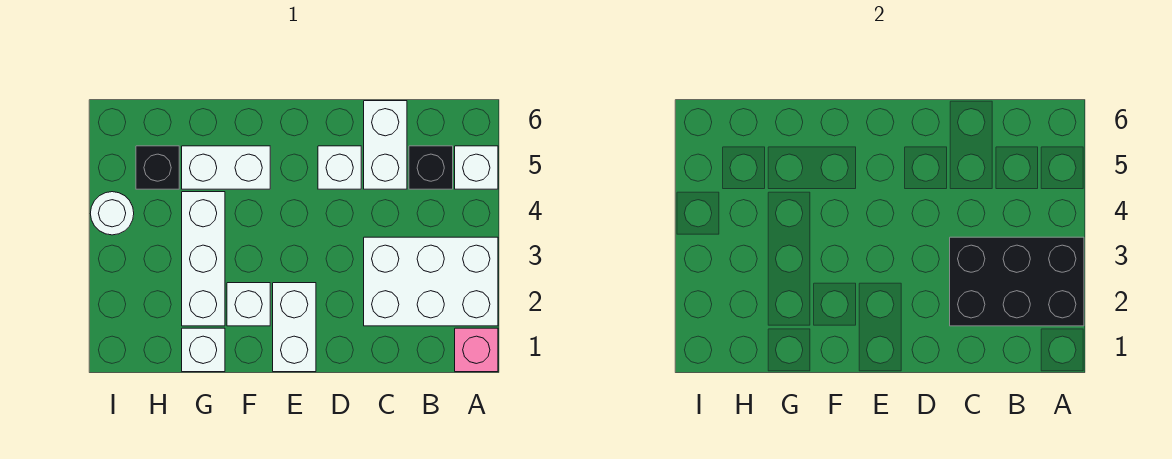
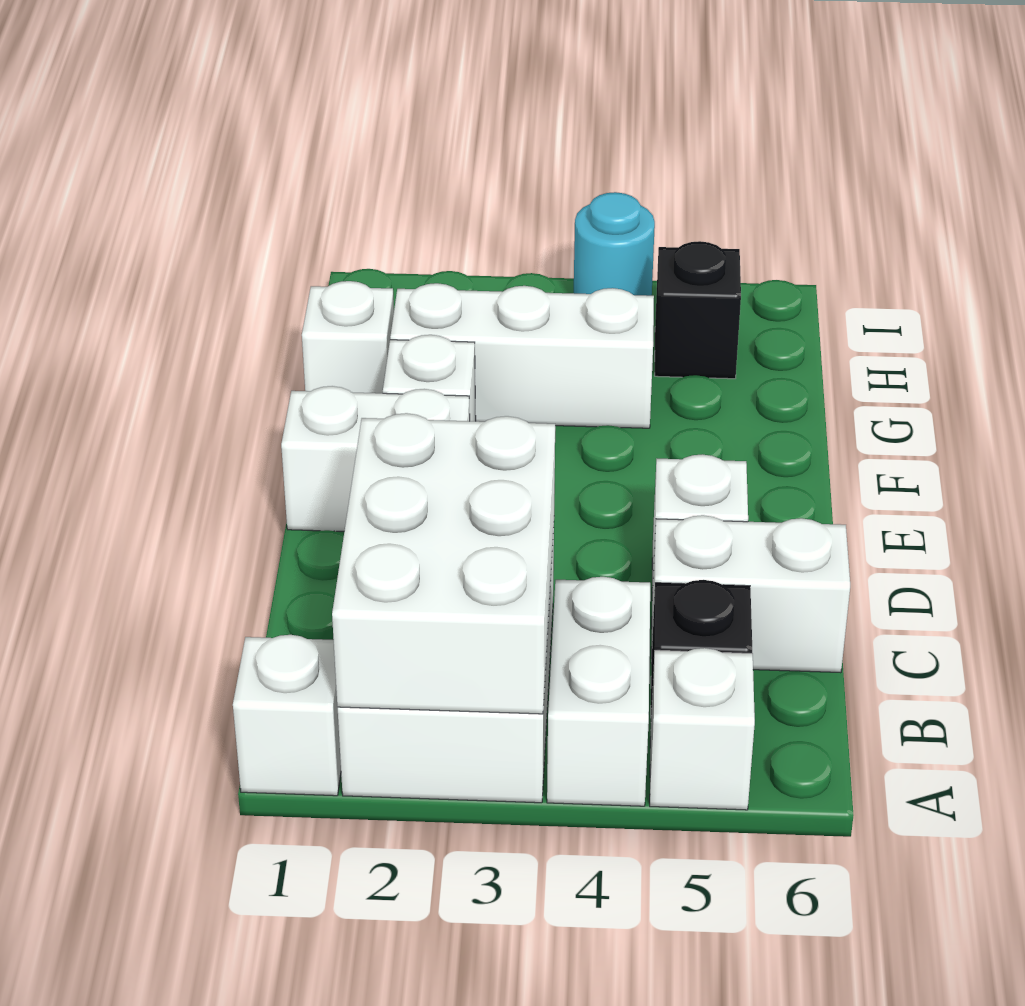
pink 1x1 brick [455,328,498,372] -> white 1x1 brick [233,635,341,796]
black 2x3 brick [950,237,1084,326] -> white 2x3 brick [332,413,555,714]
white 1x2 brick [182,146,270,189] -> white 1x2 brick moved to [547,577,650,806]
white 1x1 round brick [90,192,134,235] -> cyan 1x1 round brick [574,192,655,296]

